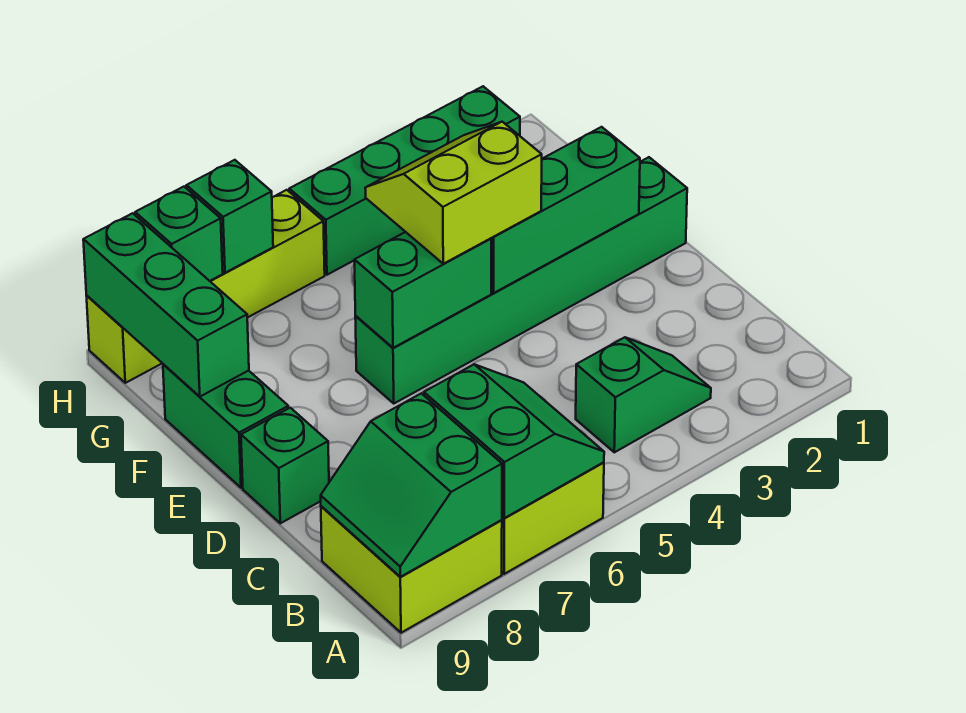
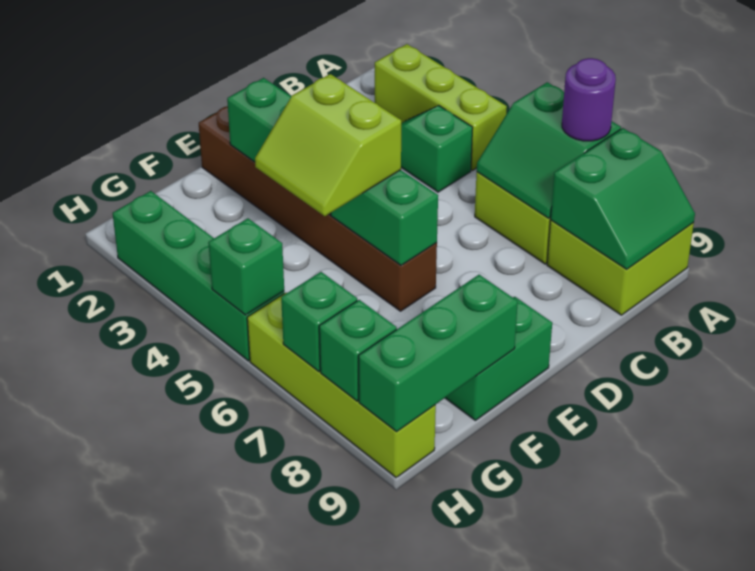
none -> lime 1x3 brick [375,44,507,170]
green 2x2 slope [424,365,604,518] -> green 2x2 slope turned to [477,82,621,218]
none -> purple 1x1 round brick [562,58,616,141]
green 1x1 brick [241,408,329,523] -> green 1x1 brick moved to [208,218,284,315]
green 1x6 brick [355,157,687,403] -> brown 1x6 brick [199,106,437,311]

